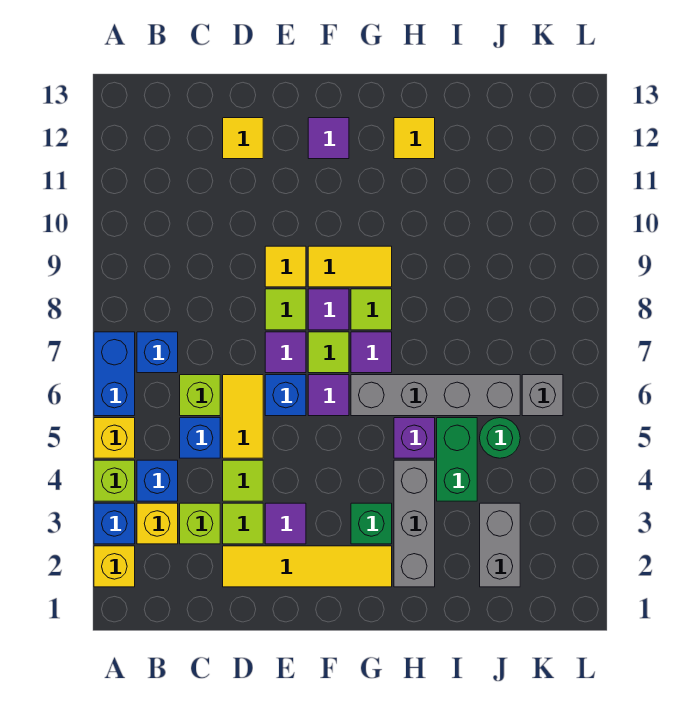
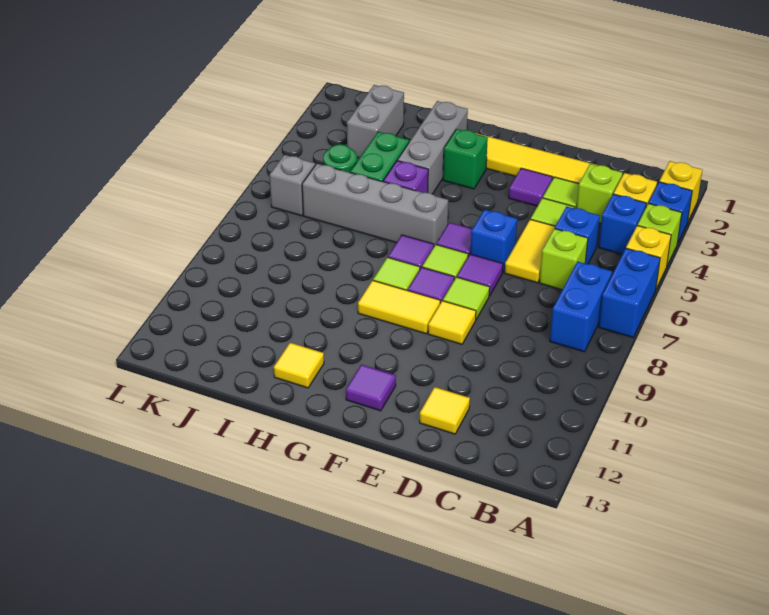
blue 1x1 brick [137,332,178,373] -> blue 1x2 brick [550,262,612,352]

